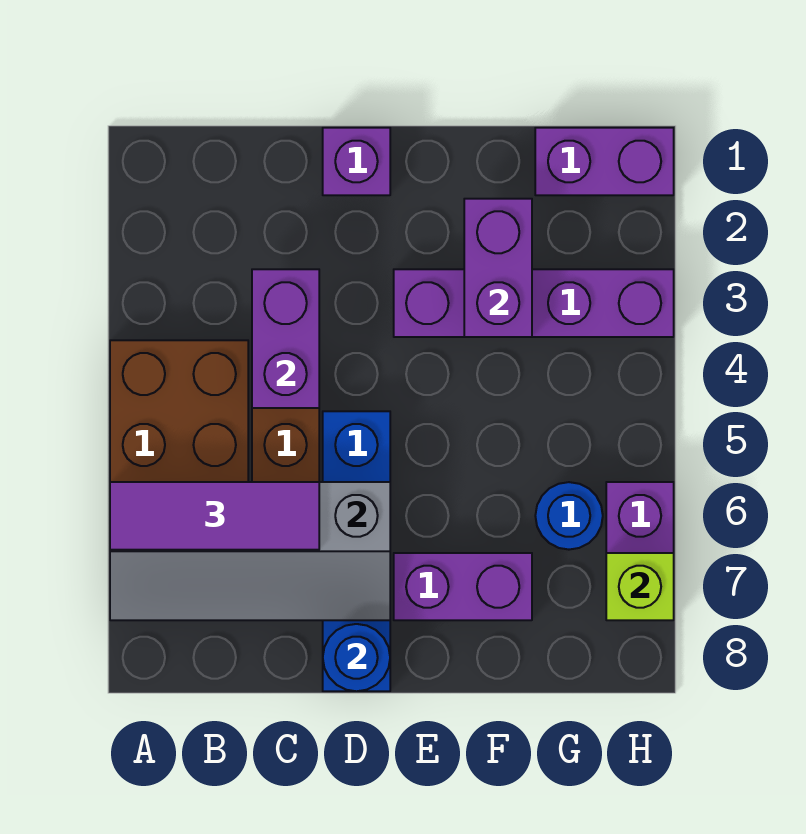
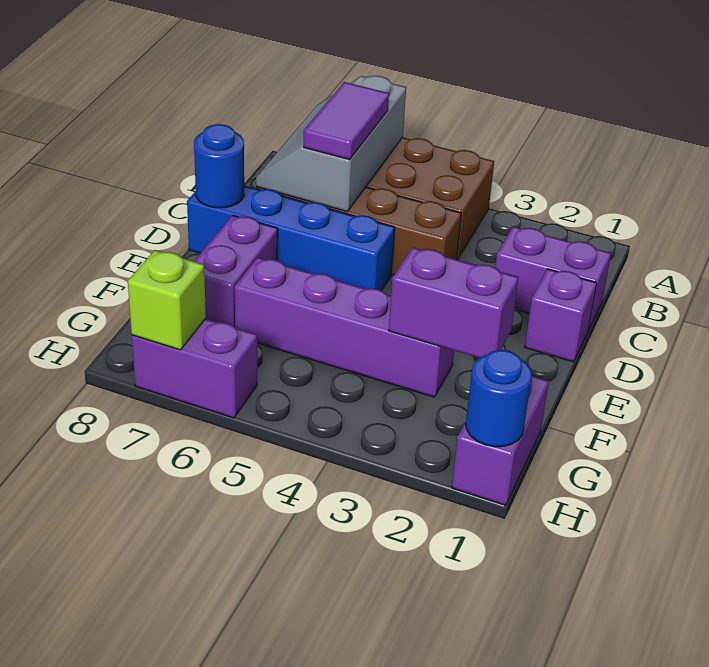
grey 2x4 slope [110,482,390,620] -> grey 2x3 slope [256,76,406,212]
purple 1x3 tile [110,482,319,550] -> purple 1x2 tile [304,82,389,160]
purple 1x2 brick [252,269,319,408] -> purple 1x2 brick moved to [495,227,611,330]
purple 1x4 brick [394,269,674,337] -> purple 1x4 brick turned to [235,257,454,397]
blue 1x1 round brick [535,482,603,550] -> blue 1x1 round brick moved to [466,350,532,447]

